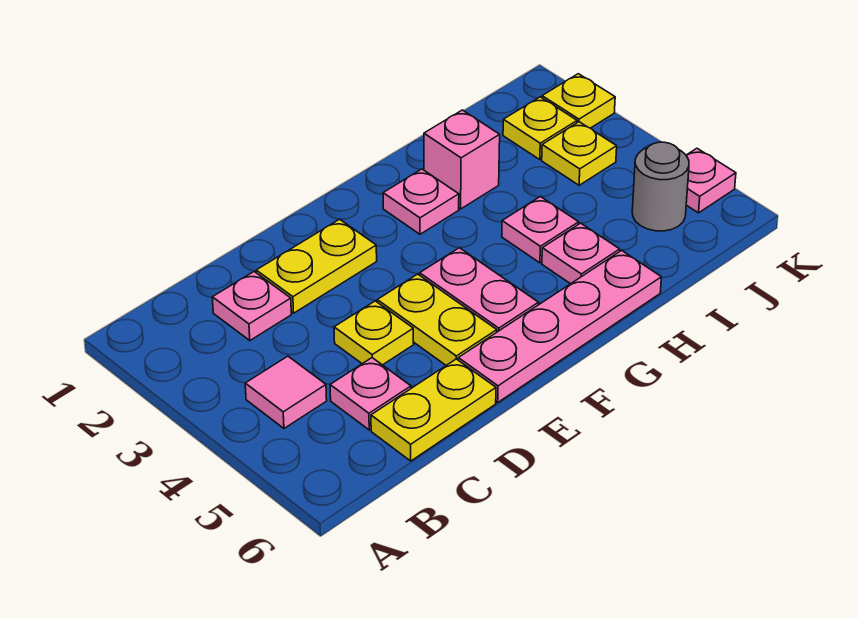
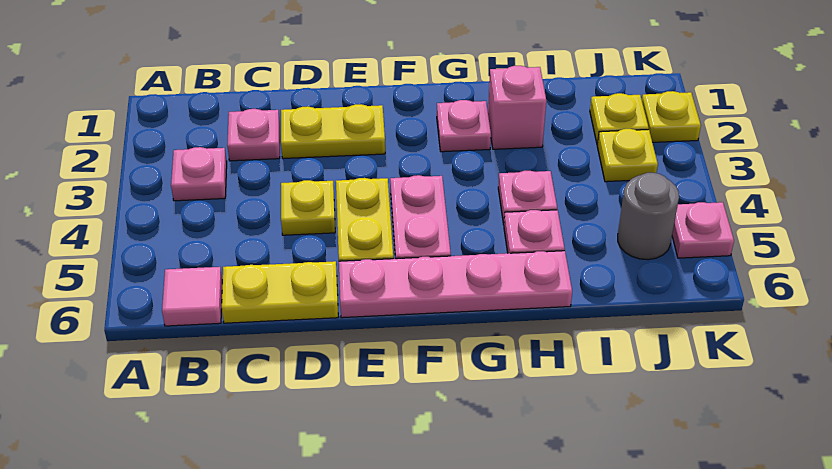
pink 1x1 tile [245,356,327,428] -> pink 1x1 tile moved to [162,267,222,326]
pink 1x1 plate [330,358,411,430] -> pink 1x1 plate moved to [171,147,227,201]

